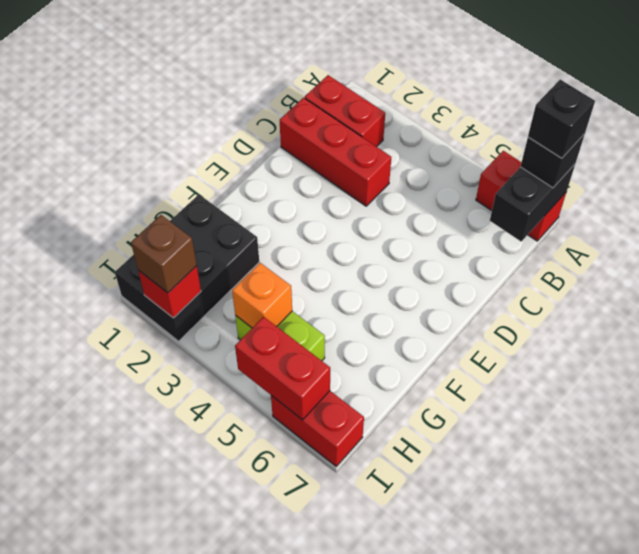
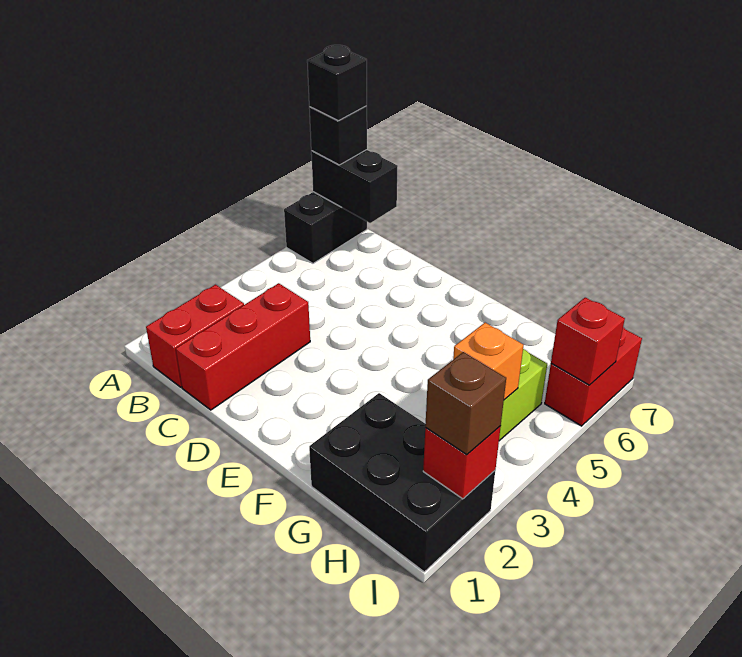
red 1x2 brick [476,151,566,241] -> black 1x2 brick [284,192,367,263]
red 1x2 brick [235,317,330,420] -> red 1x1 brick [551,297,625,385]

